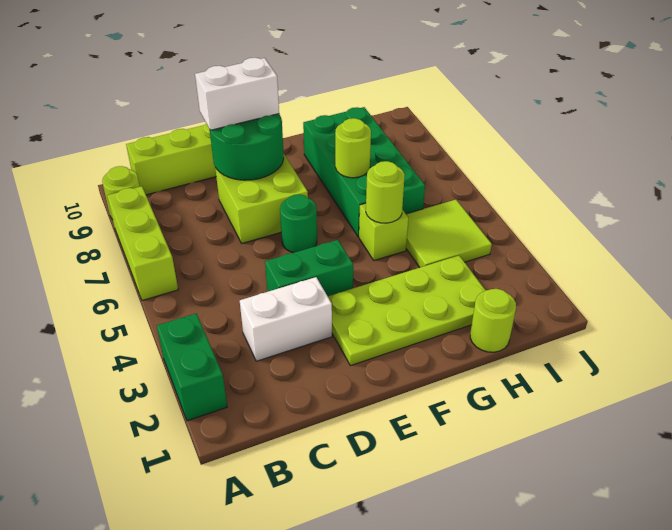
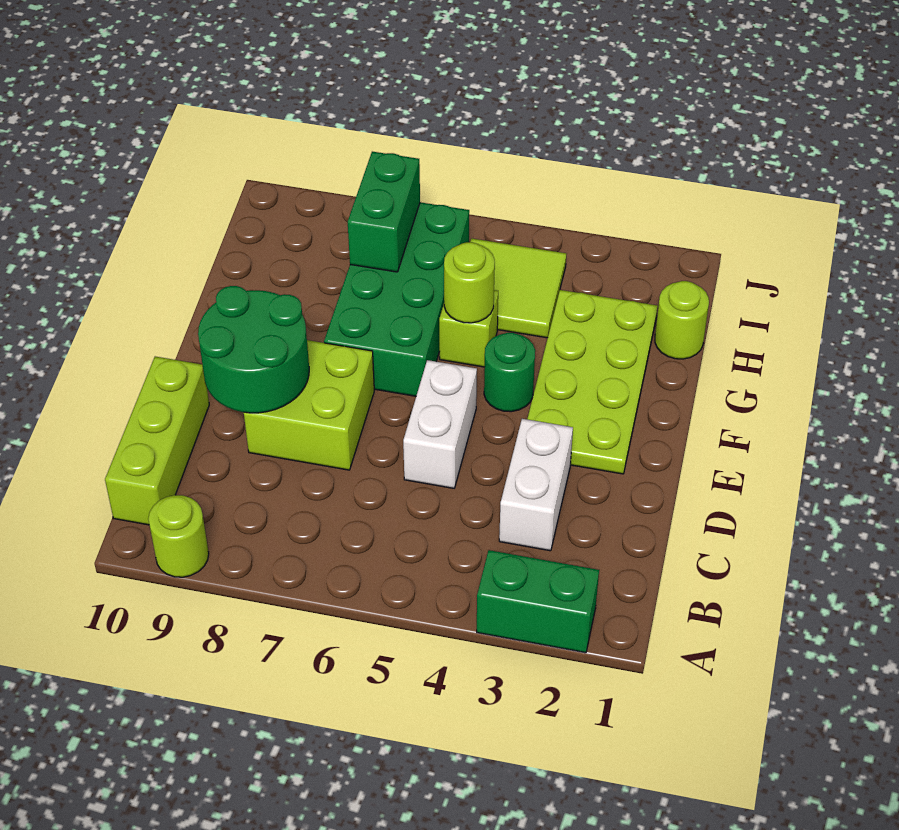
lime 1x3 brick [107,186,178,301] -> none
green 1x2 brick [265,240,353,296] -> green 1x2 brick moved to [348,152,420,272]
white 1x2 brick [195,58,279,130] -> white 1x2 brick moved to [403,360,477,488]
green 1x1 round brick [280,194,317,253] -> green 1x1 round brick moved to [484,333,535,412]
green 2x4 brick [303,107,425,237] -> green 2x4 brick turned to [324,202,469,396]
lime 1x1 round brick [335,118,371,178] -> none

